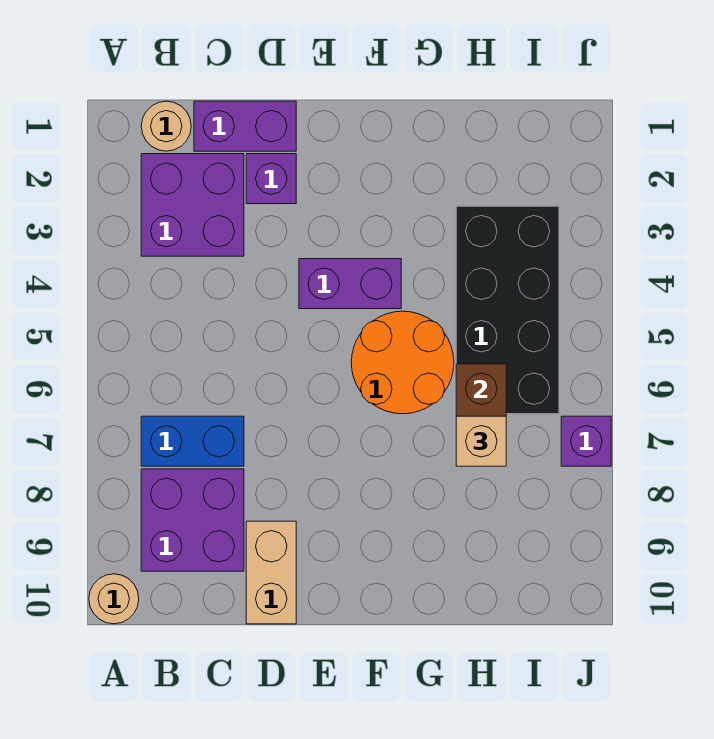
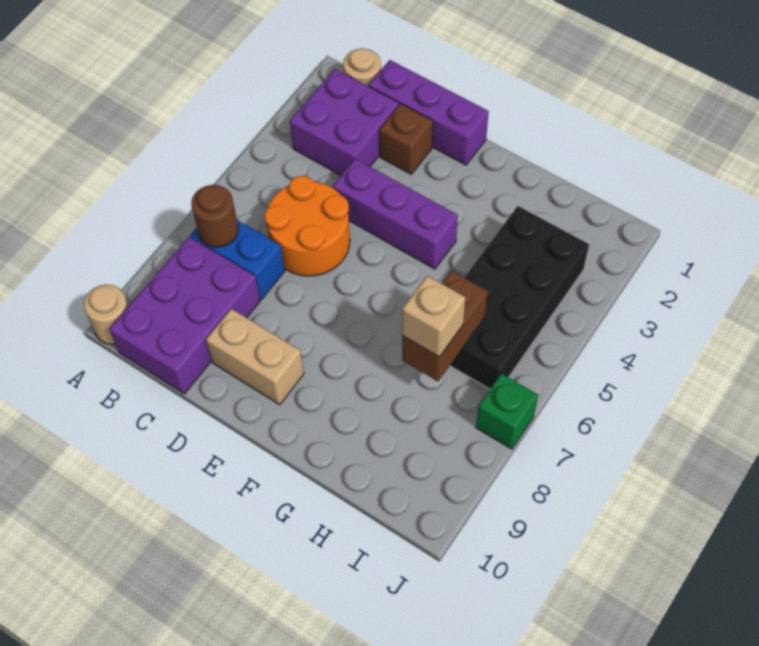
none -> brown 1x1 round brick [191,185,239,247]
purple 2x2 brick [141,469,244,571] -> purple 2x3 brick [109,237,260,394]
purple 1x2 brick [194,101,296,151] -> purple 1x3 brick [369,60,489,165]
purple 1x1 brick [246,154,296,204] -> brown 1x1 brick [379,104,433,174]
tan 1x2 brick [246,521,296,624] -> tan 1x2 brick turned to [206,309,304,405]
purple 1x2 brick [299,259,401,309] -> purple 1x3 brick [333,159,458,269]
orange 2x2 round brick [351,311,454,414] -> orange 2x2 round brick moved to [264,176,350,276]
purple 1x1 brick [561,416,611,466] -> green 1x1 brick [476,373,538,449]

